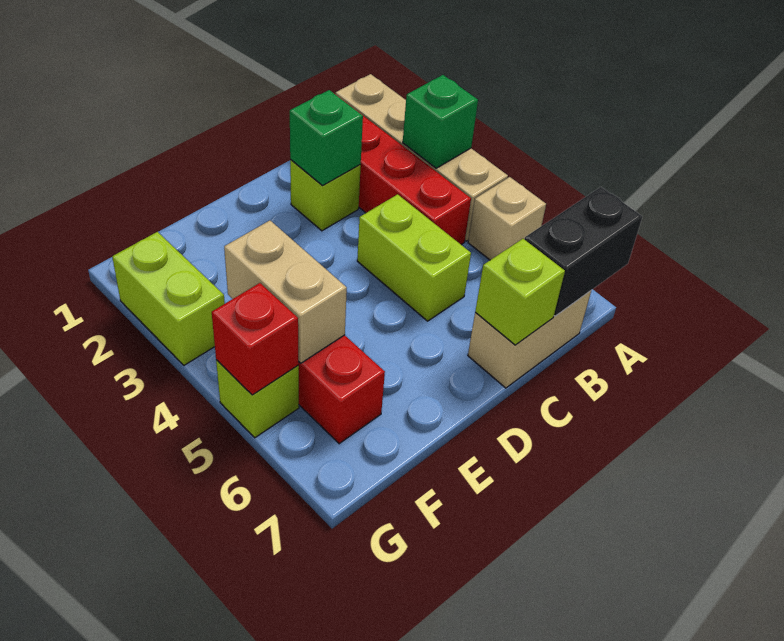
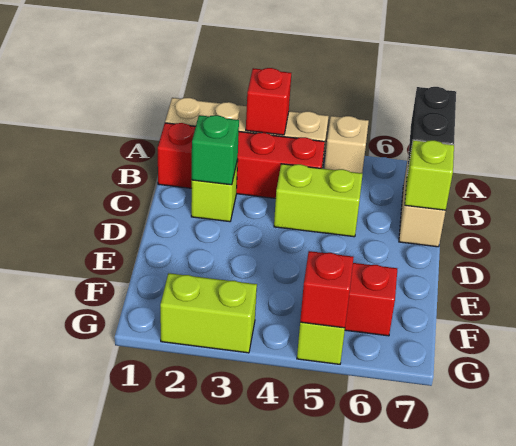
green 1x1 brick [403,75,478,168] -> red 1x1 brick [246,68,291,135]
tan 1x2 brick [224,221,347,363] -> none

